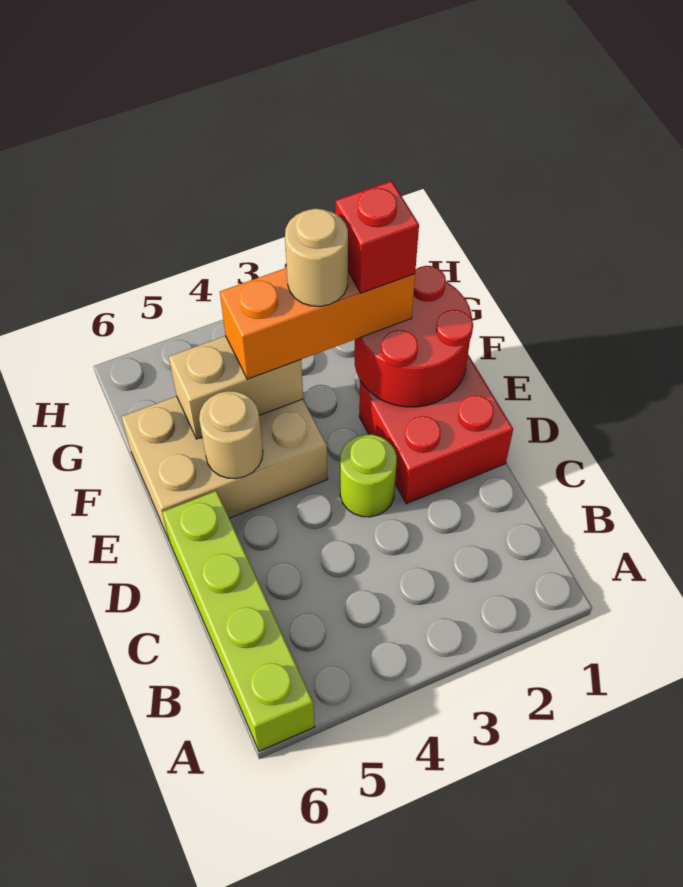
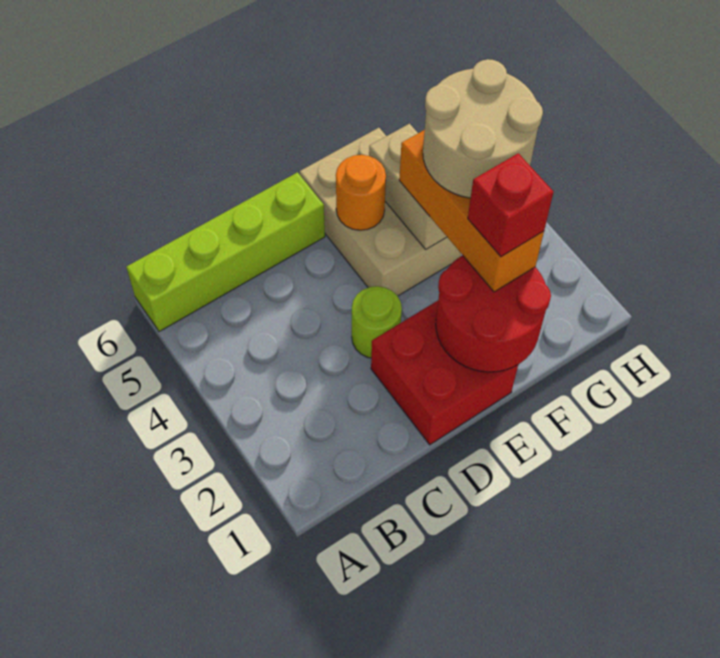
tan 1x1 round brick [199,391,263,479] -> orange 1x1 round brick [336,155,386,230]
tan 1x1 round brick [285,209,348,306] -> tan 2x2 round brick [423,59,543,198]

